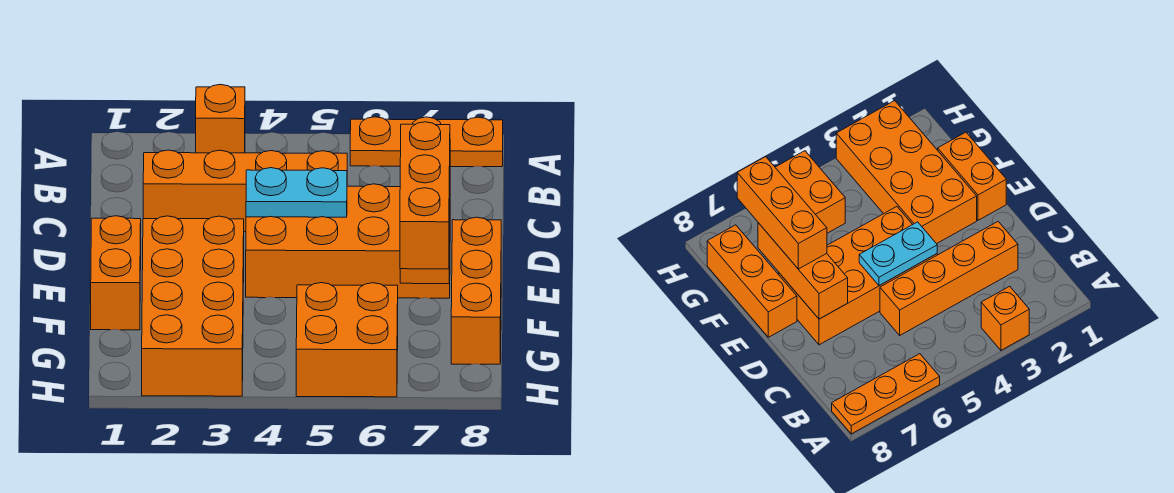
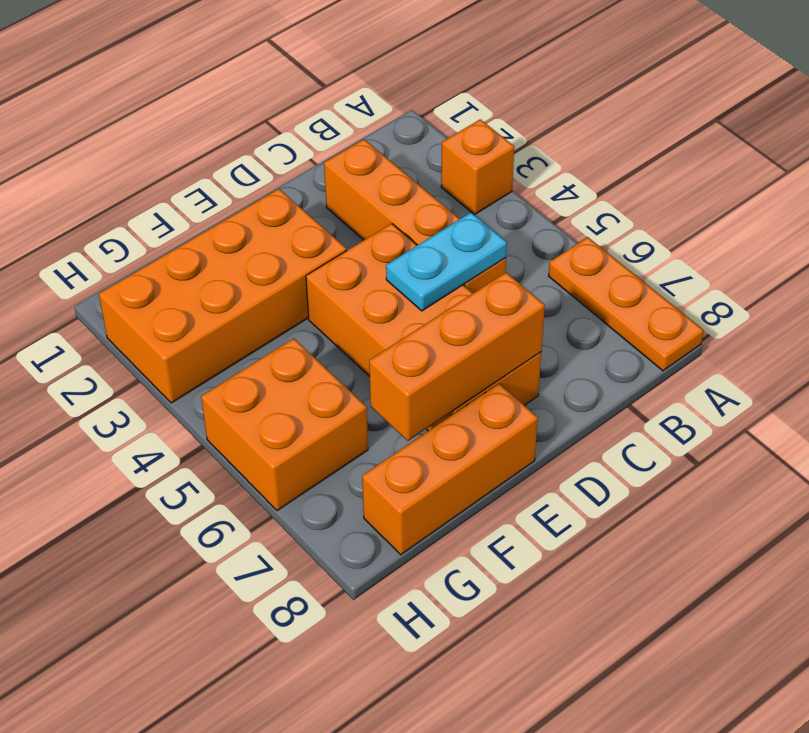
cyan 1x2 plate [246,168,347,217] -> cyan 1x2 plate turned to [386,212,507,311]
orange 1x2 brick [91,216,141,330] -> none
orange 1x3 brick [400,122,450,269] -> none

